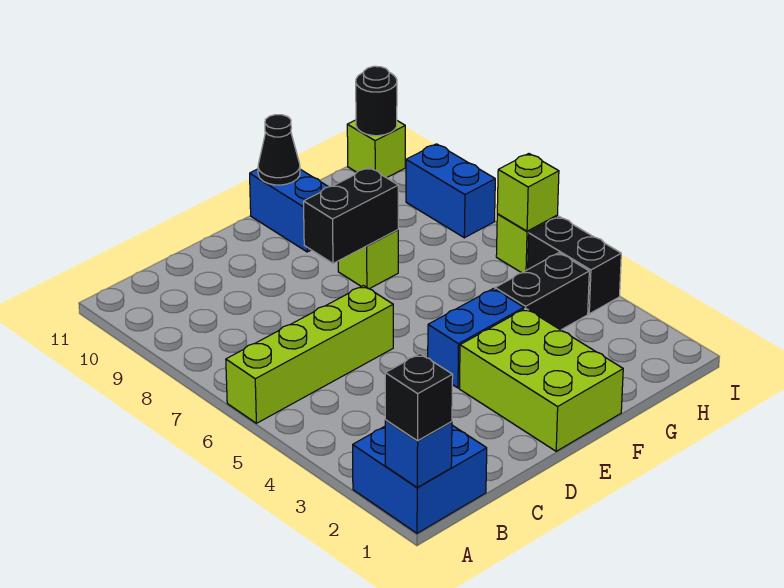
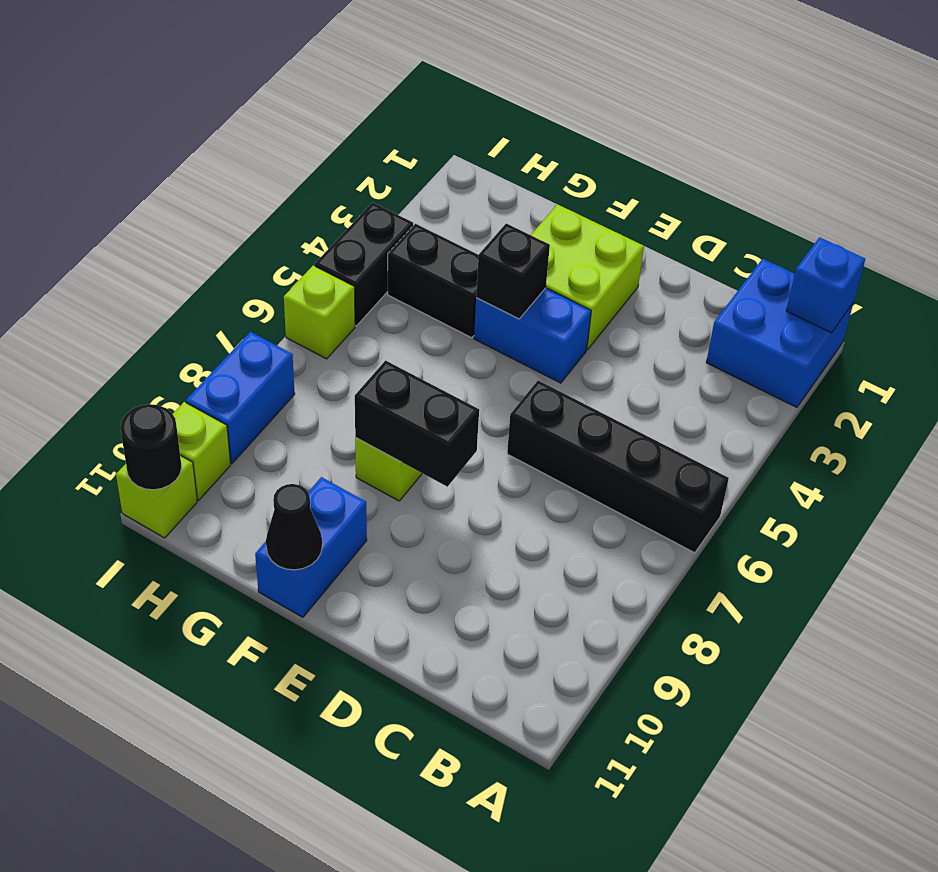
black 1x1 brick [385,354,453,441] -> black 1x1 brick moved to [476,223,550,319]
lime 1x4 brick [226,286,393,423] -> black 1x4 brick [507,380,729,553]
lime 2x3 brick [459,308,623,451] -> lime 2x2 brick [531,204,644,350]
lime 1x1 brick [497,154,559,231] -> lime 1x1 brick moved to [173,402,231,500]

